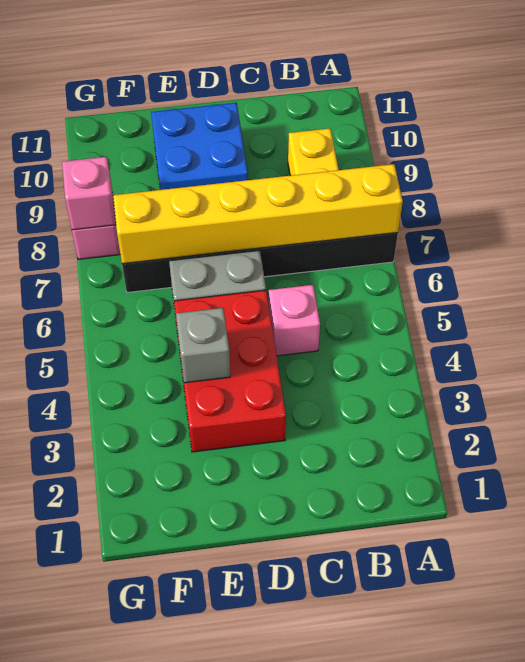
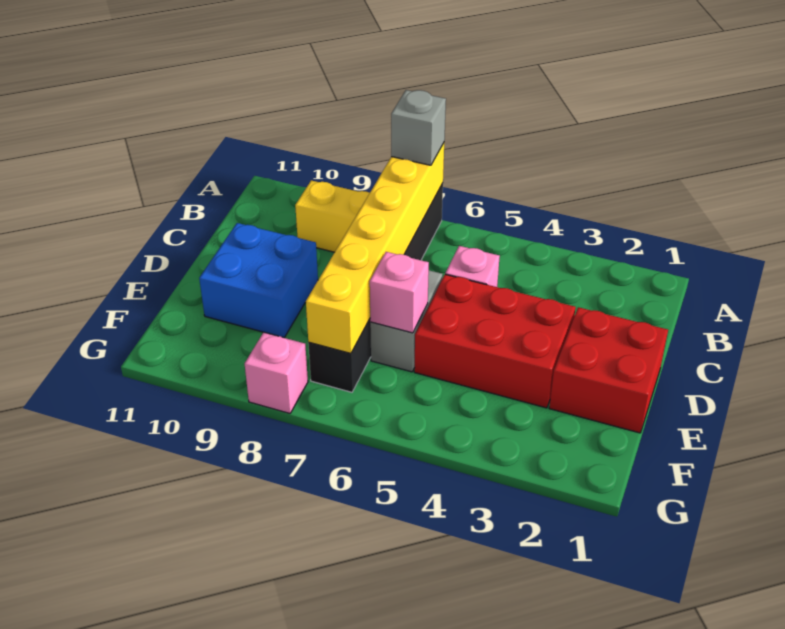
none -> red 2x2 brick [549,307,668,433]
grey 1x1 brick [176,308,230,383] -> grey 1x1 brick moved to [391,90,446,165]
pink 1x1 brick [62,157,116,230] -> pink 1x1 brick moved to [370,252,429,333]

